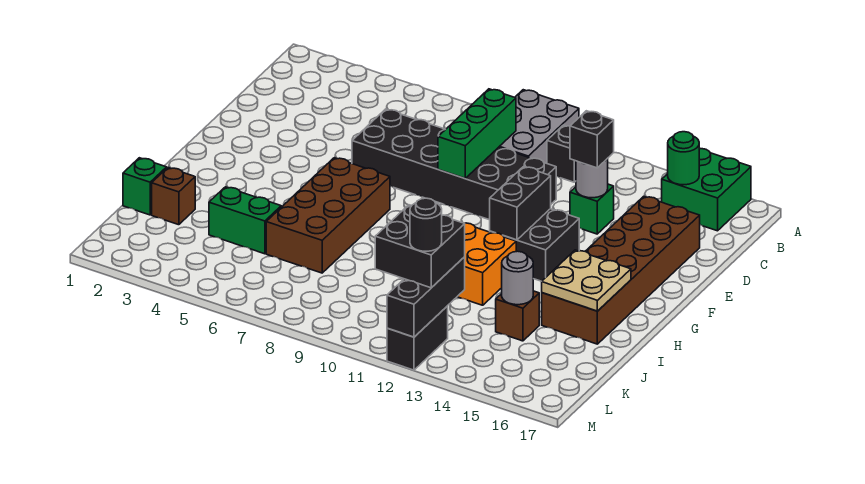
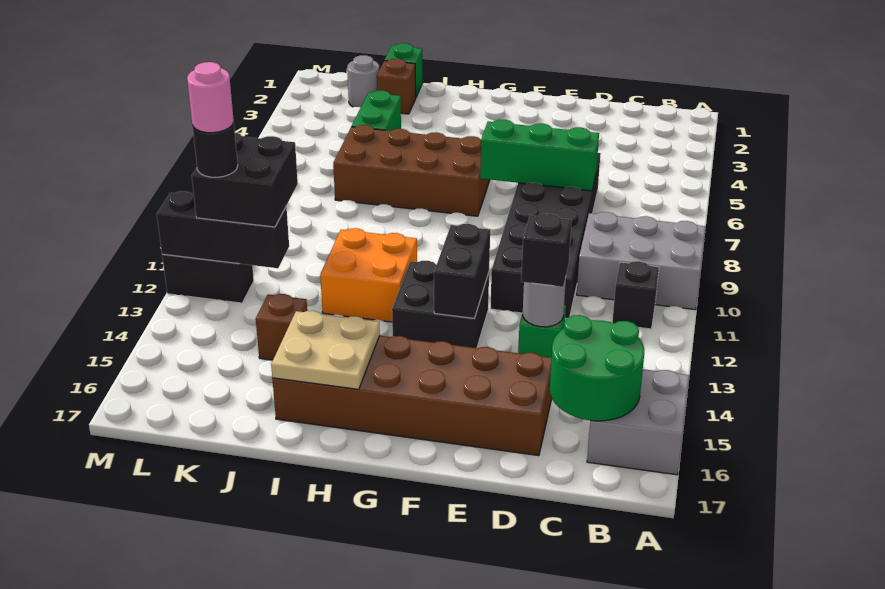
green 2x2 brick [662,149,751,231] -> grey 2x2 brick [587,369,689,475]
green 1x1 round brick [668,132,699,185] -> green 2x2 round brick [550,315,644,421]
green 1x3 brick [438,89,516,178] -> green 1x3 brick moved to [480,120,599,191]
black 1x2 brick [490,167,551,240] -> black 1x2 brick turned to [434,224,490,319]
grey 1x1 round brick [502,251,533,305] -> grey 1x1 round brick moved to [347,55,379,107]
none -> pink 1x1 round brick [187,62,234,133]

